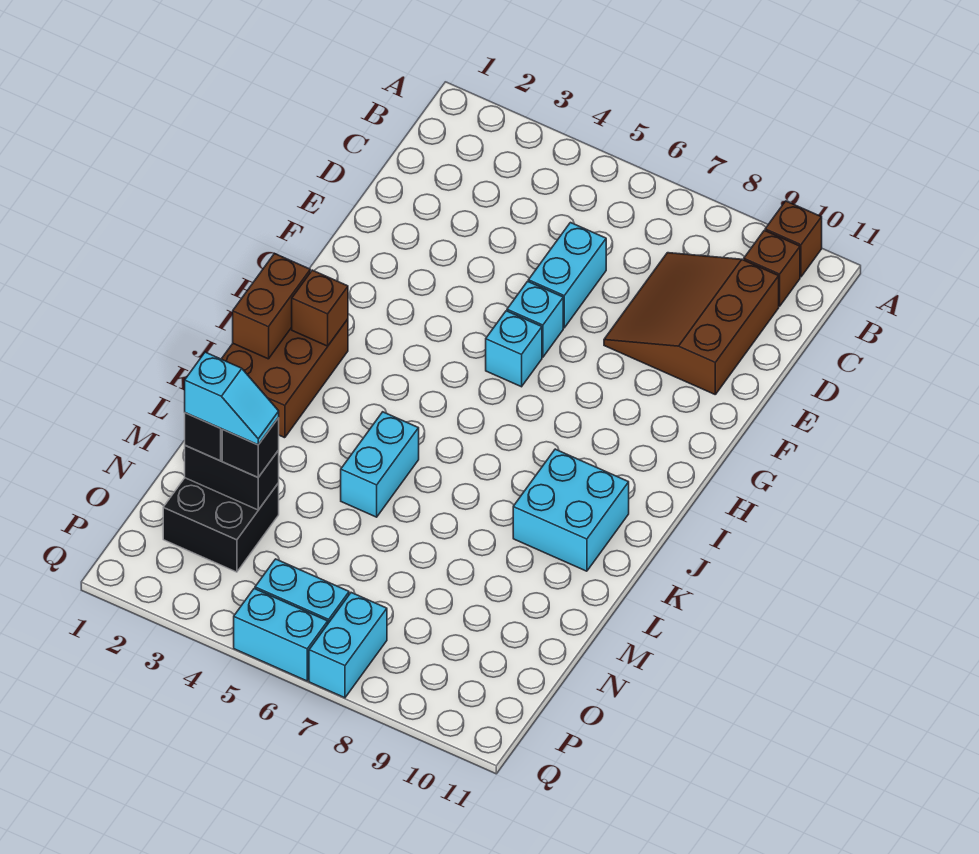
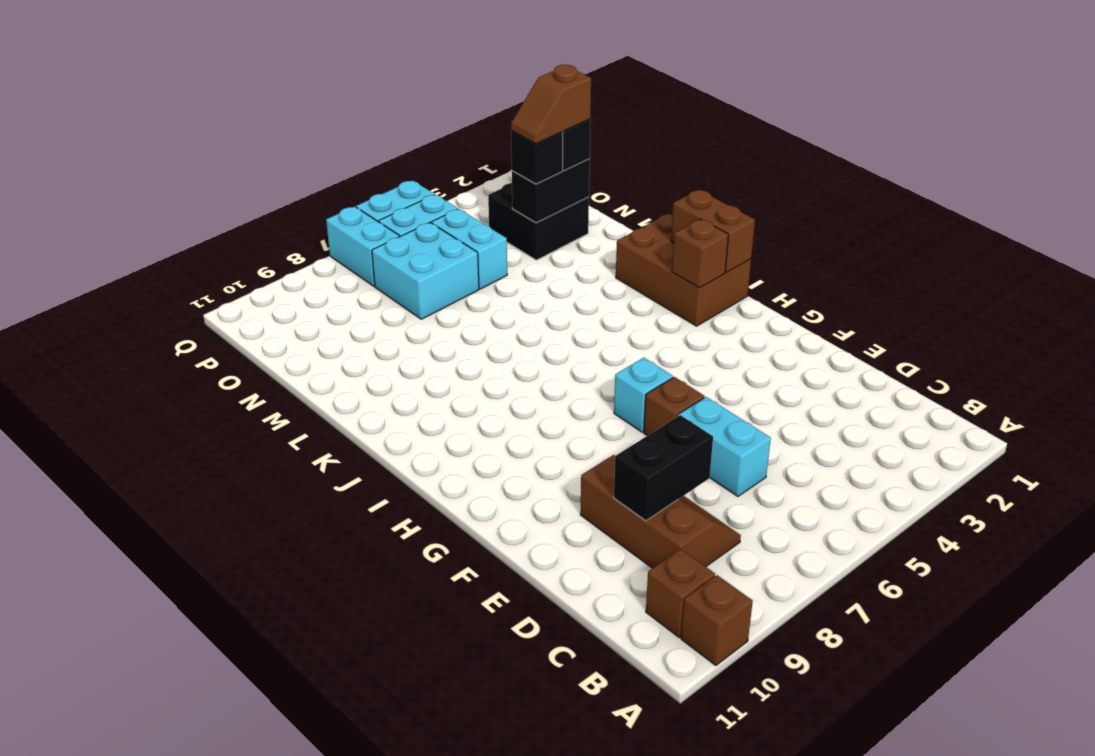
brown 3x3 slope [604,253,779,394] -> brown 2x3 slope [580,455,741,568]
none -> black 1x2 brick [614,415,713,521]
cyan 1x1 brick [507,281,563,357] -> brown 1x1 brick [644,377,704,436]
cyan 2x2 brick [513,449,629,571] -> cyan 2x2 brick moved to [372,223,479,319]
cyan 1x2 brick [341,412,419,517] -> cyan 1x2 brick moved to [432,209,507,289]
cyan 1x2 slope [185,352,279,445] -> brown 1x2 slope [511,65,591,144]

